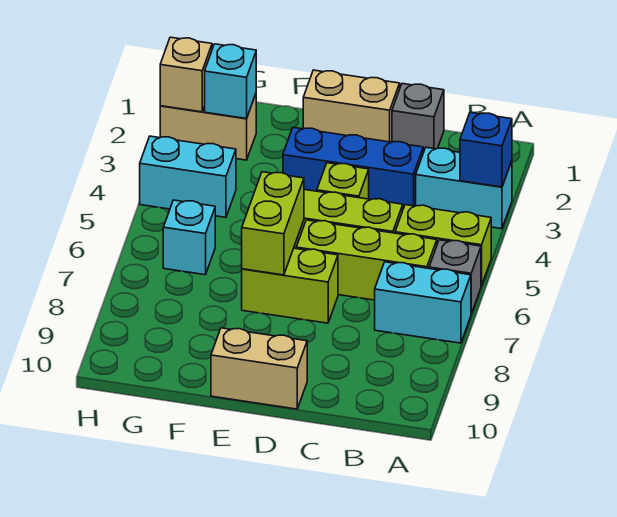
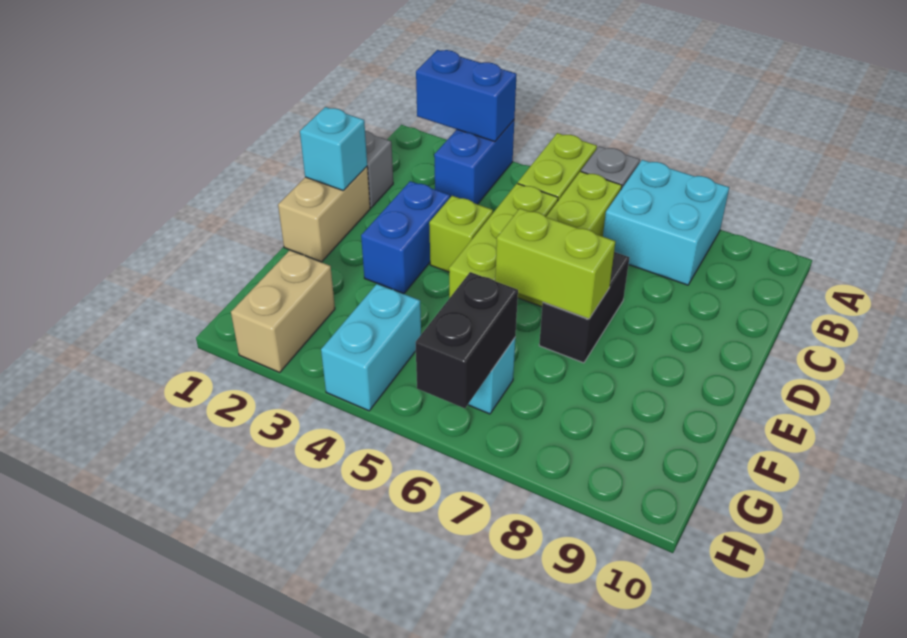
cyan 1x2 brick [416,147,512,229] -> blue 1x2 brick [434,120,514,204]
blue 1x1 brick [460,112,512,187] -> blue 1x2 brick [416,50,517,142]
cyan 1x2 brick [375,262,471,343] -> cyan 2x2 brick [603,160,729,285]
blue 1x3 brick [283,128,423,209] -> blue 1x2 brick [361,181,450,294]
lime 1x2 brick [242,248,338,323] -> black 1x2 brick [539,252,629,363]
tan 1x2 brick [211,328,307,409] -> none
cyan 1x1 brick [205,44,256,119] -> cyan 1x1 brick moved to [300,107,367,190]
none -> black 1x2 brick [416,272,518,408]
tan 1x1 brick [160,37,212,112] -> none

